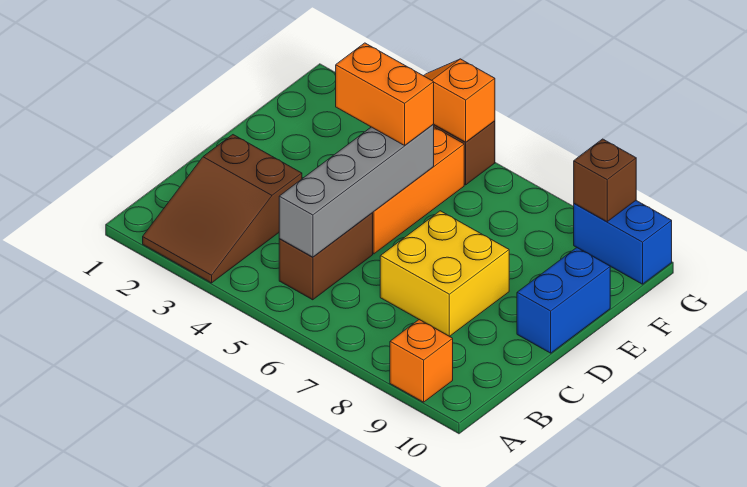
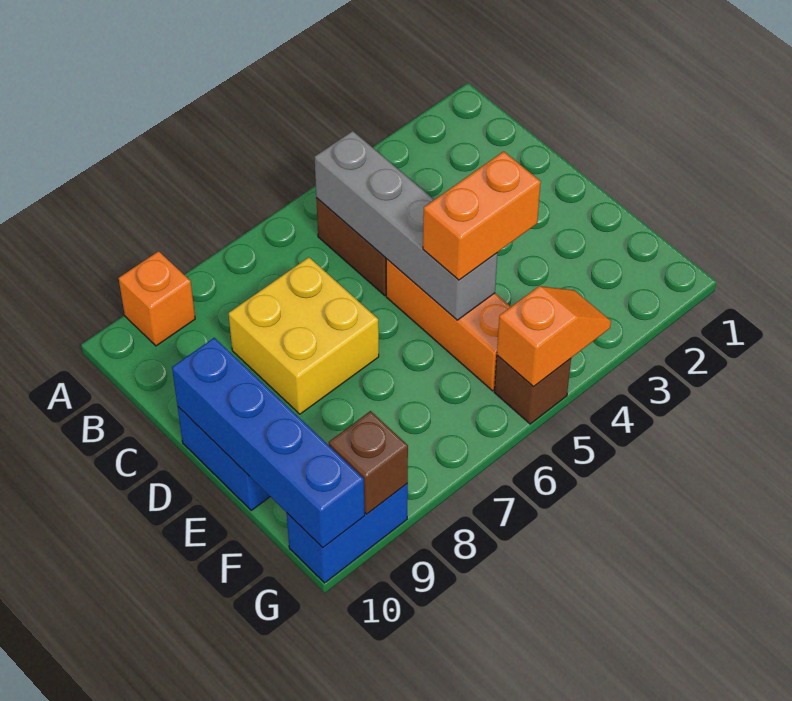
brown 2x3 slope [143,135,302,283] -> none
none -> blue 1x4 brick [172,338,365,548]

